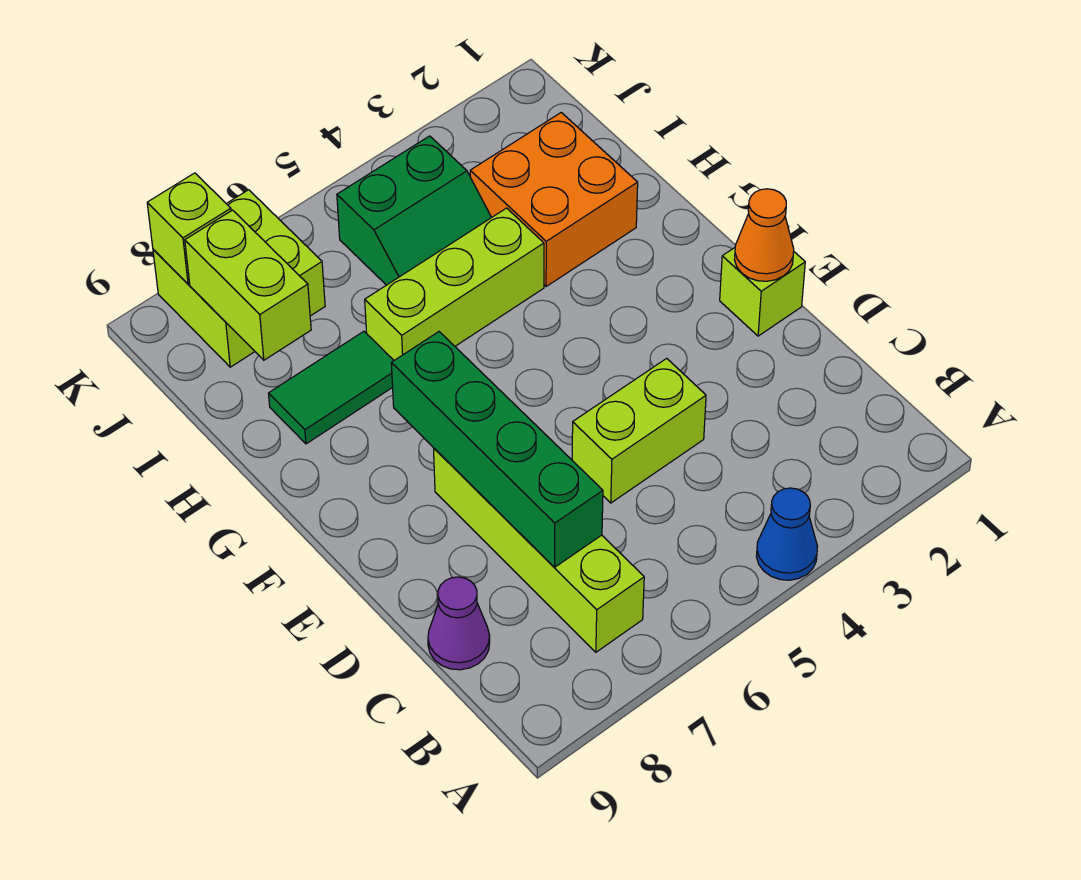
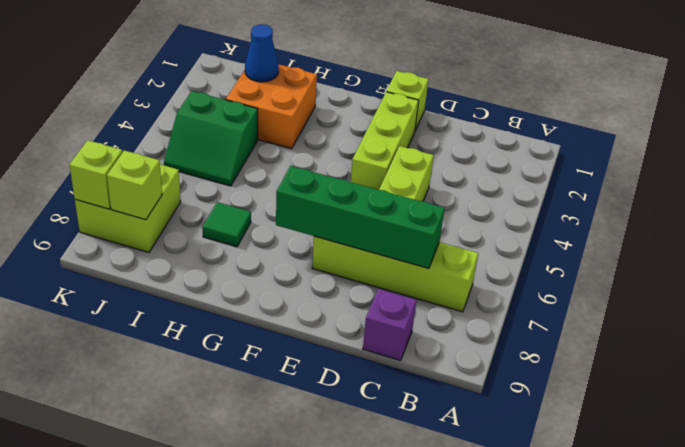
blue 1x1 cone [756,488,817,580] -> blue 1x1 cone moved to [245,24,279,82]
purple 1x1 cone [428,577,490,670] -> purple 1x1 brick [363,289,417,361]
orange 1x1 cone [735,189,794,281] -> none
lime 1x3 brick [365,208,544,360] -> lime 1x3 brick moved to [351,92,419,190]
green 1x2 tile [268,331,394,444] -> green 1x1 tile [202,202,251,247]
green 2x2 slope [337,136,492,285] -> green 2x2 slope turned to [164,91,258,186]
lime 1x2 brick [185,210,311,360] -> lime 1x1 brick [107,150,162,220]

